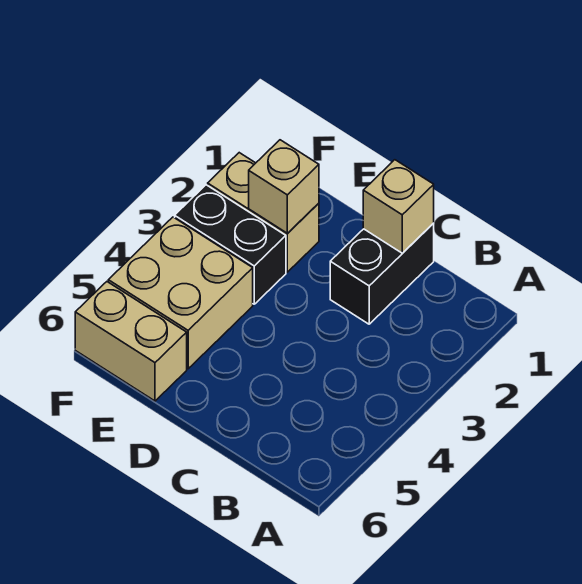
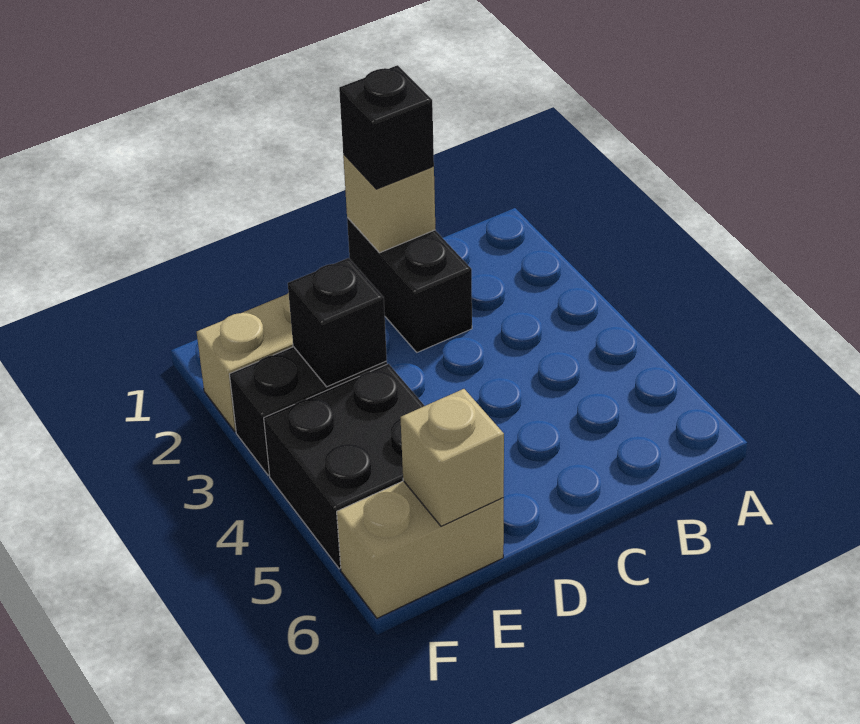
none -> black 1x1 brick [339,65,434,189]
tan 1x1 brick [249,140,319,233] -> tan 1x1 brick moved to [400,389,504,526]
none -> black 1x1 brick [288,258,387,387]
tan 2x2 brick [108,217,253,369] -> black 2x2 brick [264,364,424,569]

